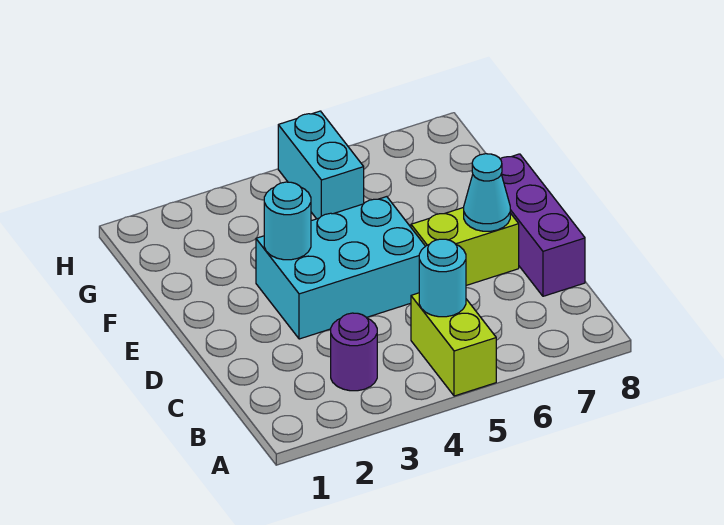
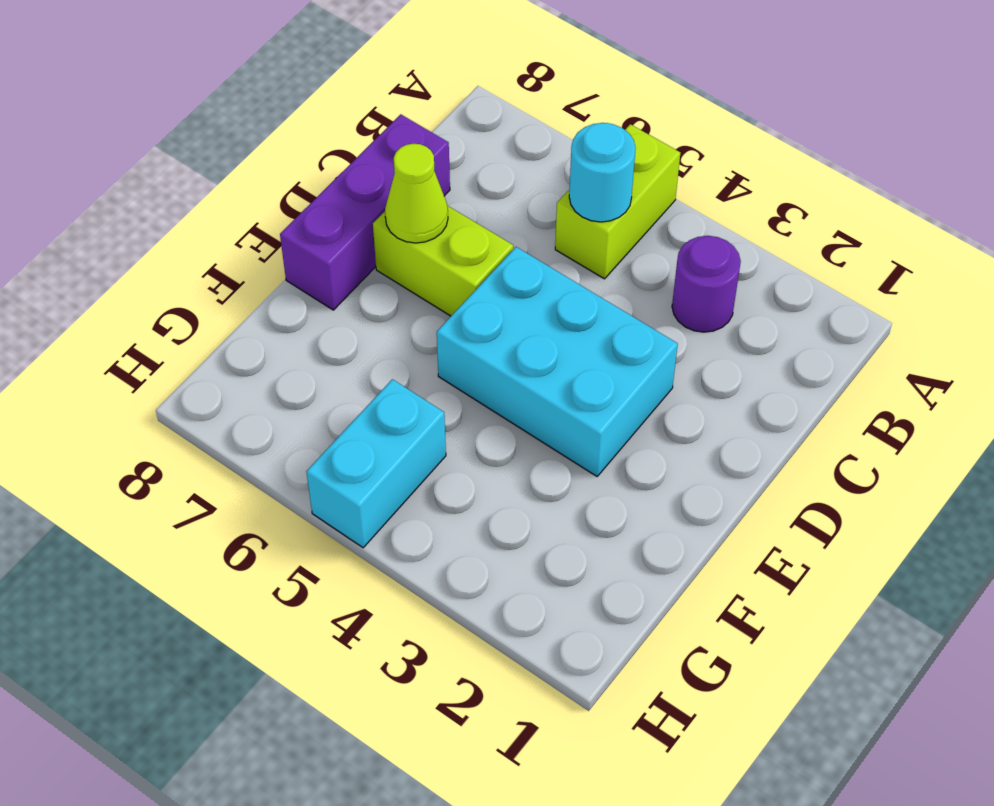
cyan 1x1 cone [464,154,510,231] -> lime 1x1 cone [385,144,448,243]
cyan 1x1 round brick [264,182,311,260] -> none

